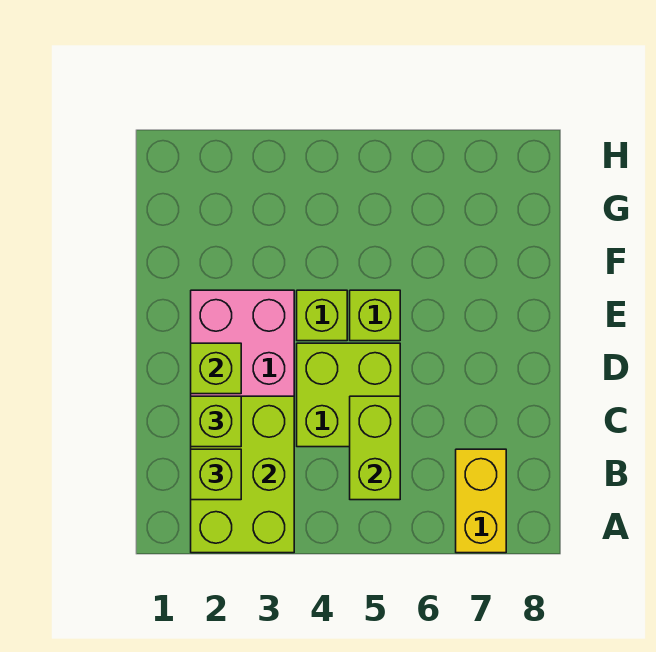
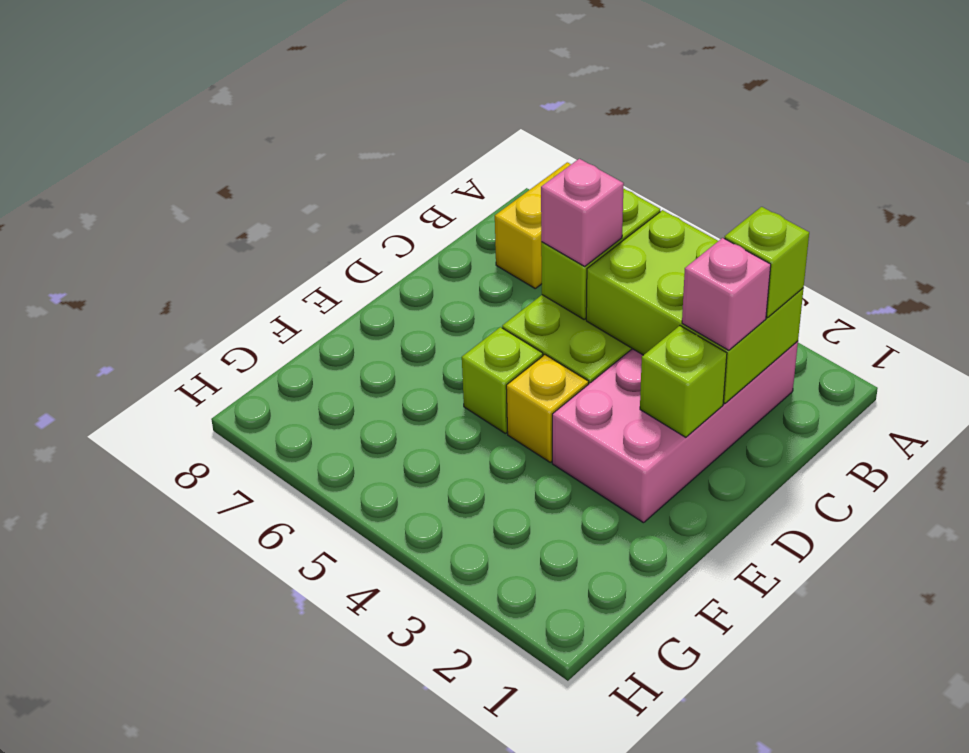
lime 2x3 brick [191,396,294,553] -> lime 2x3 brick turned to [586,210,804,404]
lime 1x1 brick [191,396,241,447] -> pink 1x1 brick [682,238,771,350]
none -> pink 1x1 brick [541,159,624,266]
lime 1x1 brick [297,290,347,341] -> yellow 1x1 brick [506,355,589,462]

